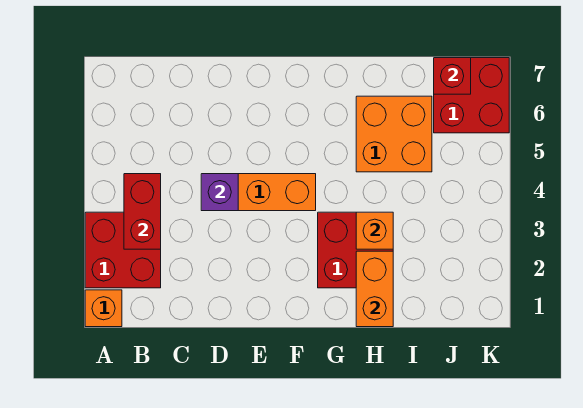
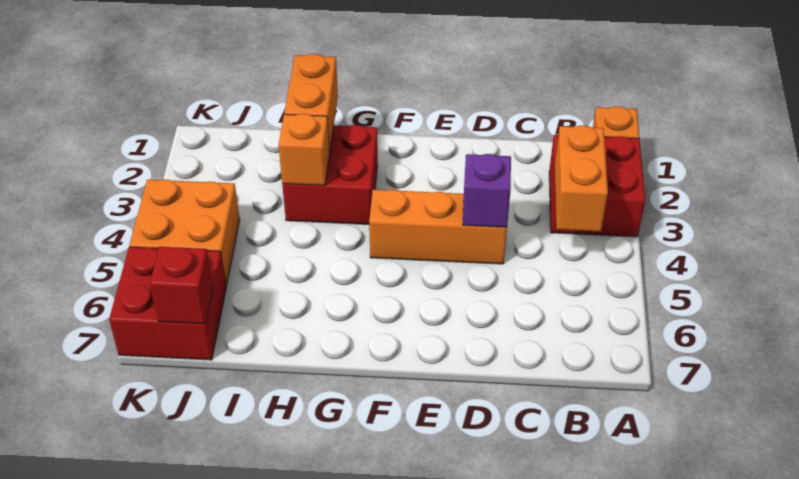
red 1x2 brick [124,174,161,249] -> orange 1x2 brick [555,125,608,232]
orange 2x2 brick [356,96,432,172] -> orange 2x2 brick moved to [129,179,240,286]

